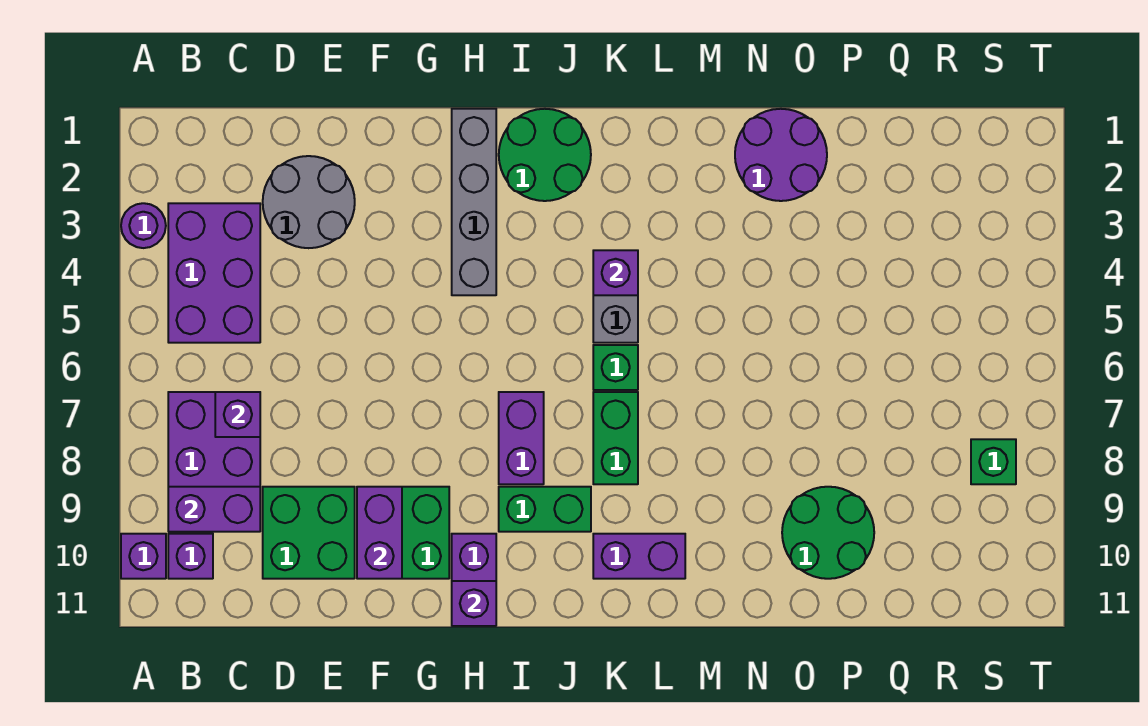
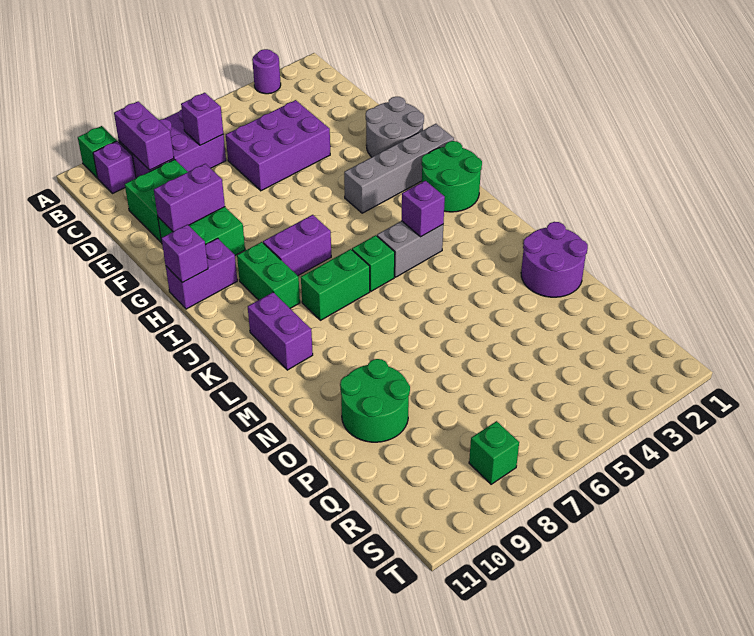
purple 1x1 brick [121,534,166,579] -> green 1x1 brick [78,126,117,178]
purple 2x3 brick [168,203,260,343] -> purple 2x3 brick moved to [226,100,330,191]
grey 2x2 round brick [263,156,355,248] -> grey 2x2 round brick moved to [366,97,424,157]

